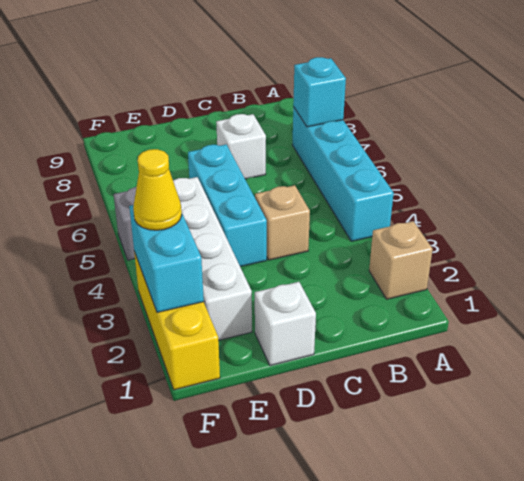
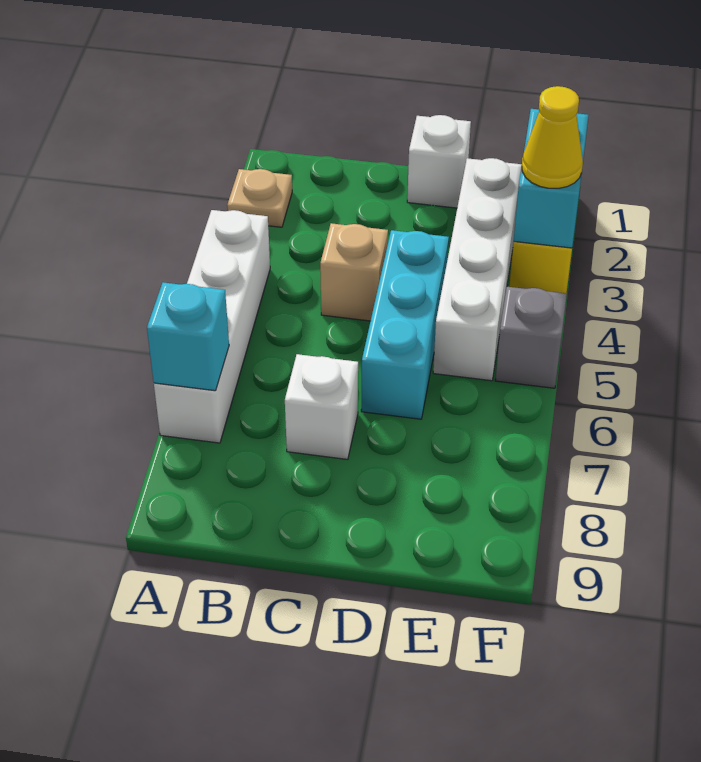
tan 1x1 brick [369,221,433,299] -> tan 1x1 plate [227,169,292,227]
cyan 1x4 brick [292,107,394,241] -> white 1x4 brick [154,210,270,443]

